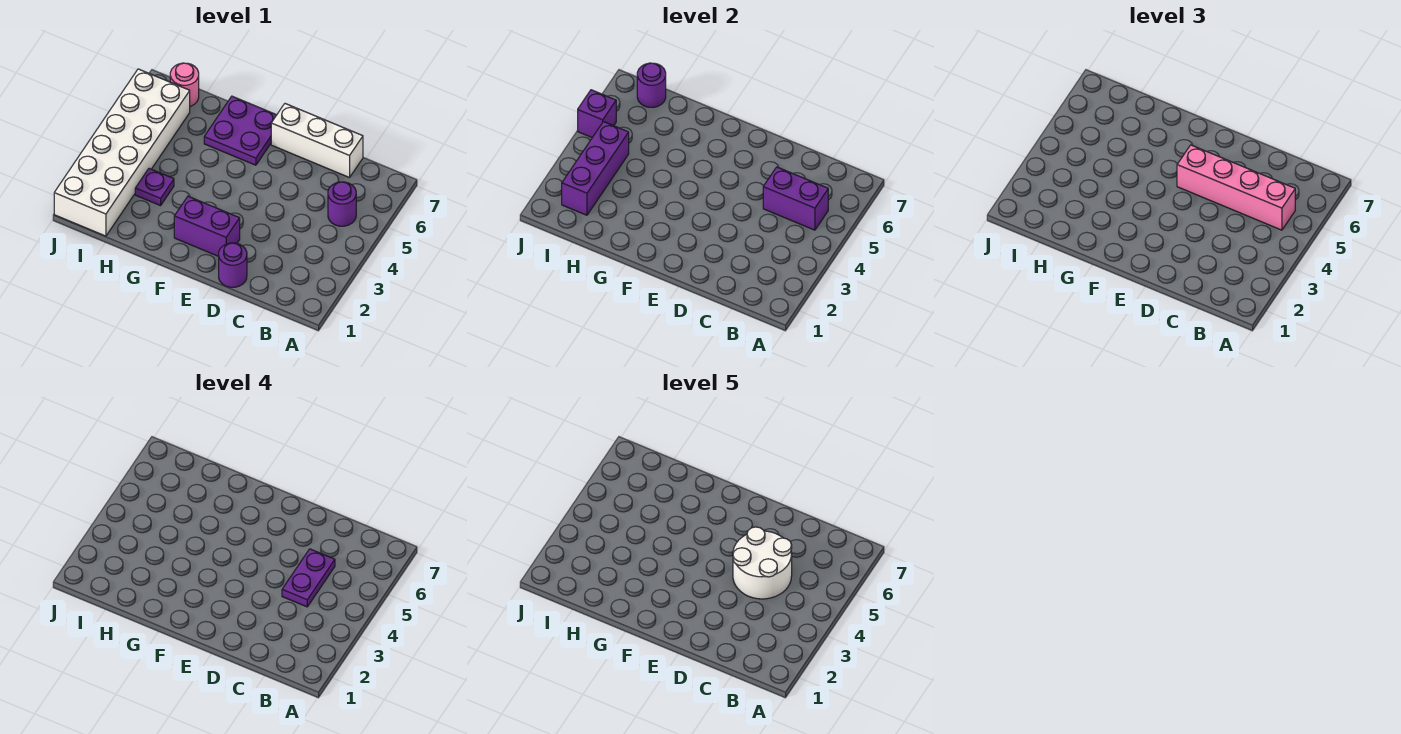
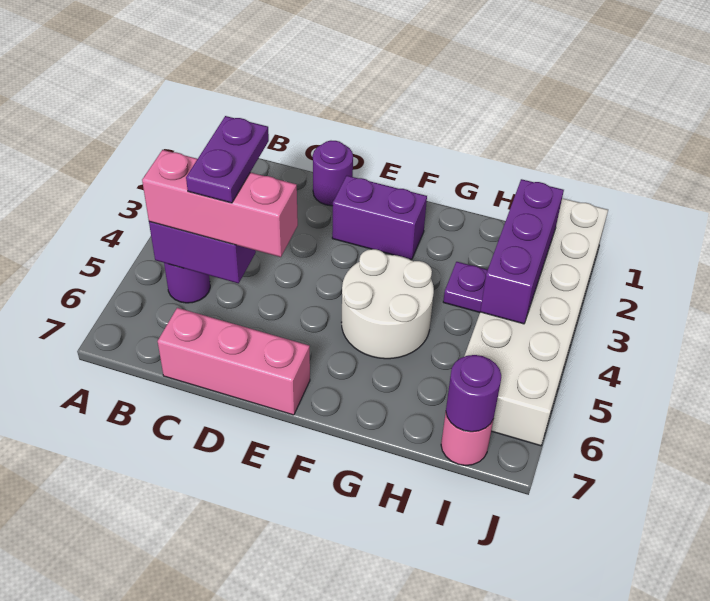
pink 1x4 brick [1177,145,1295,230] -> pink 1x3 brick [142,150,298,257]
white 2x2 round brick [733,527,792,599] -> white 2x2 round brick moved to [341,249,434,359]
white 1x3 brick [271,104,363,178] -> pink 1x3 brick [158,308,310,415]
purple 2x2 plate [204,96,276,165] -> none
purple 1x1 brick [578,90,616,138] -> none

